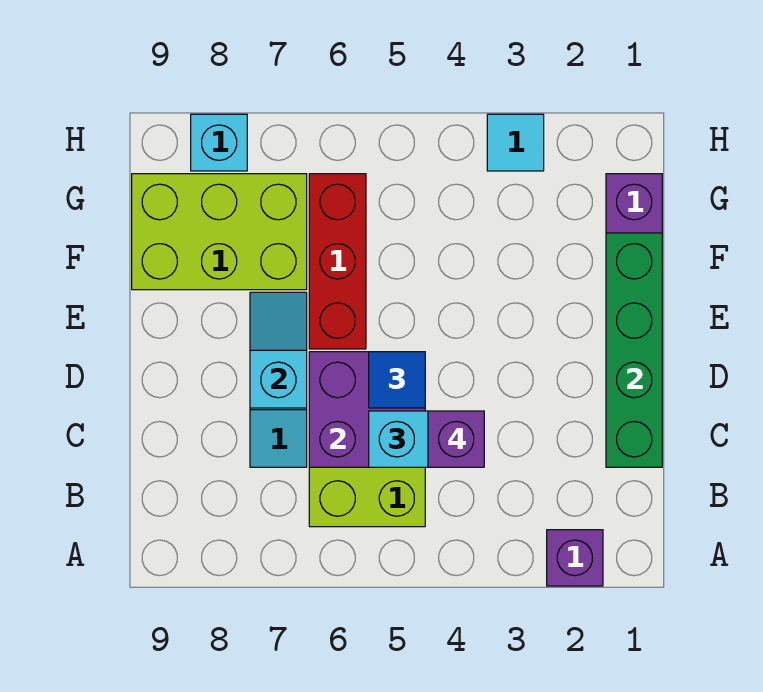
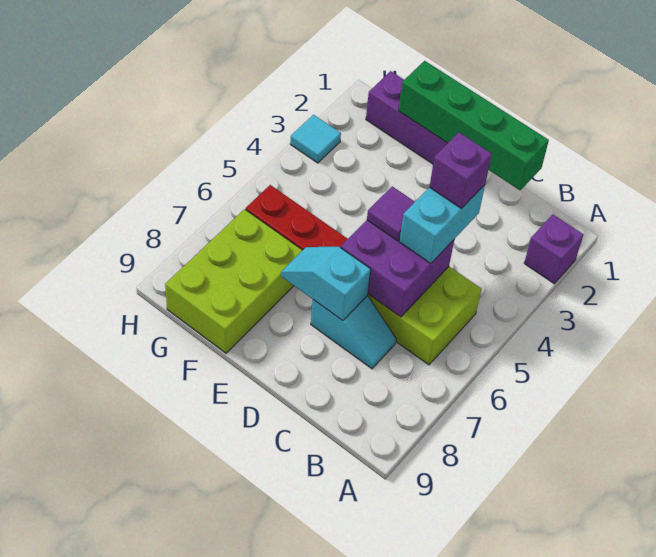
blue 1x1 tile [369,352,425,408] -> purple 1x1 tile [367,186,415,241]
cyan 1x1 brick [191,114,247,171] -> none

